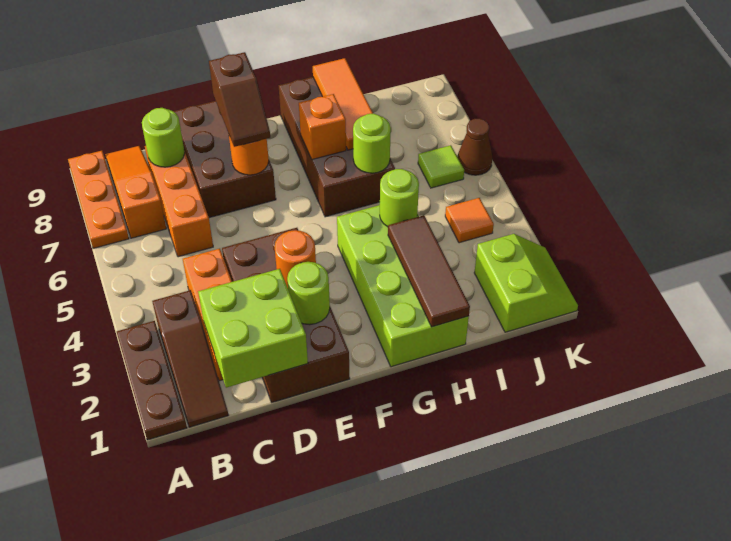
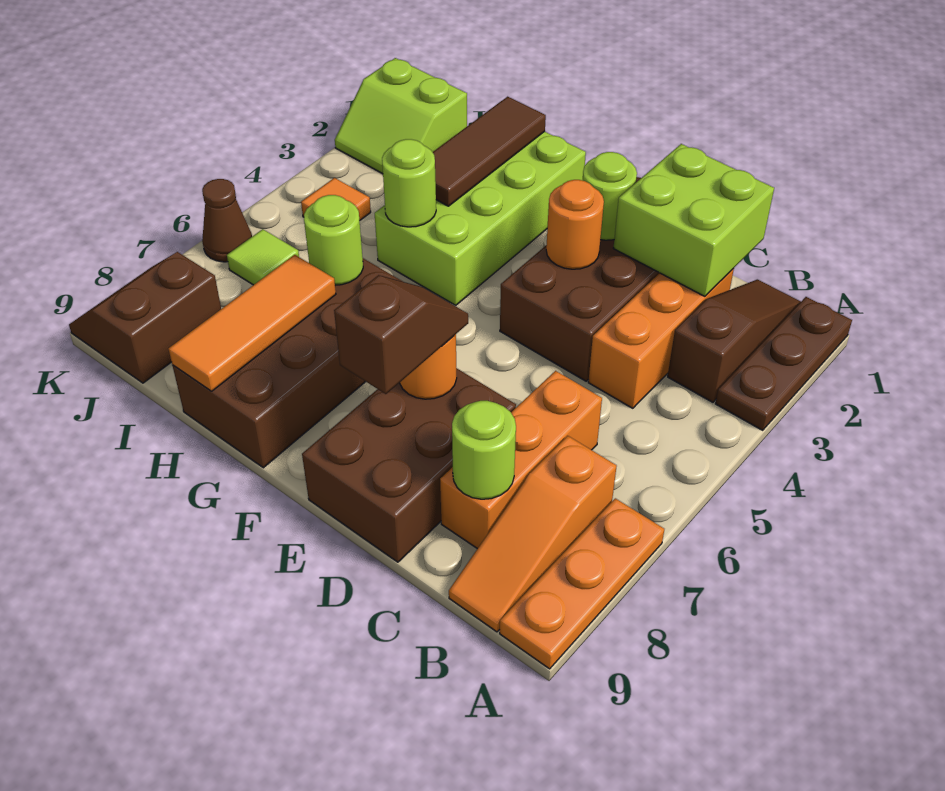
orange 1x1 brick [299,94,346,159] -> none
lime 2x2 slope [474,234,578,332] -> lime 2x2 slope turned to [335,58,467,174]
none -> brown 2x2 slope [69,252,221,383]

